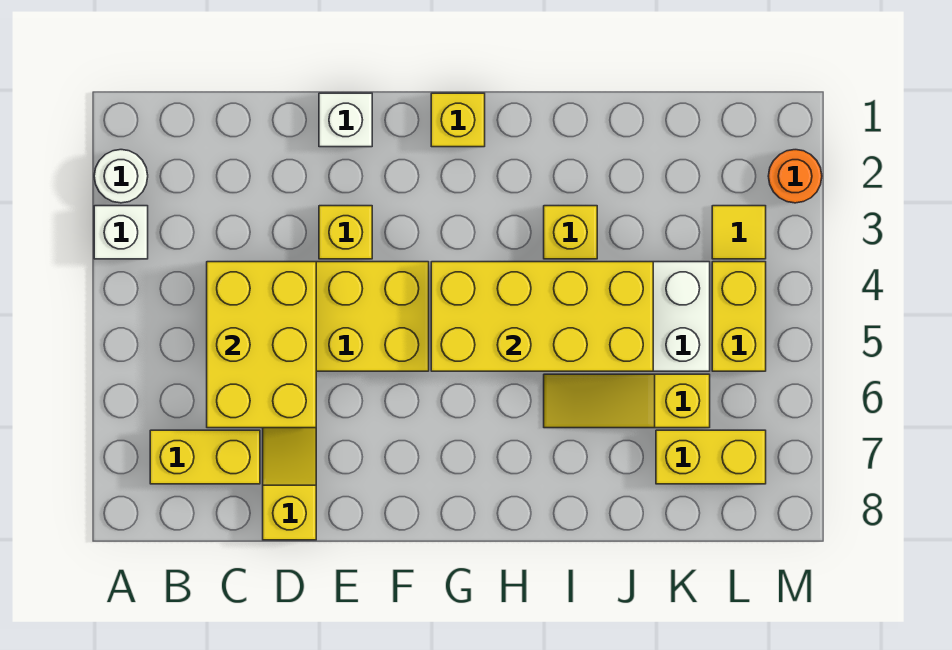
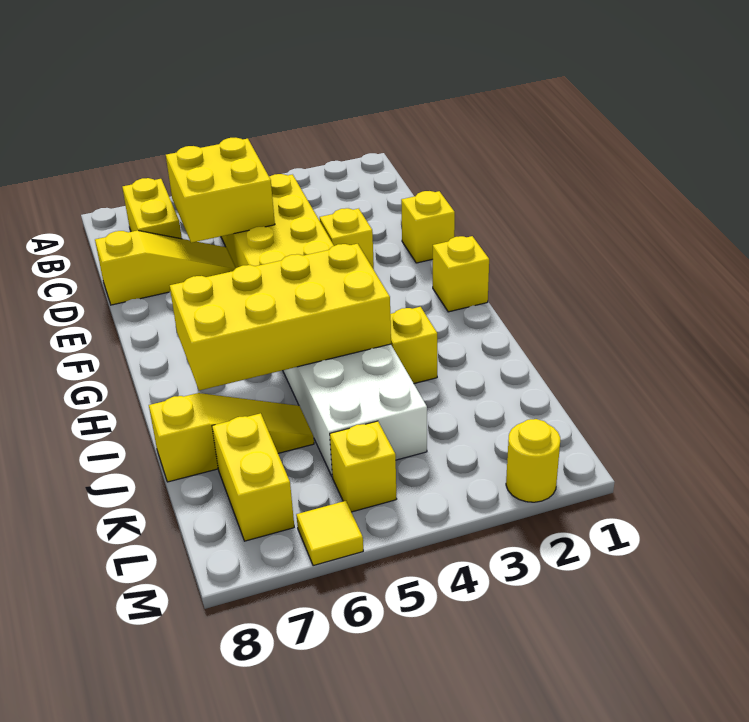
white 1x1 round brick [94,150,148,203] -> none
white 1x1 brick [94,206,148,259] -> none
yellow 2x3 brick [207,262,316,428] -> yellow 2x2 brick [166,138,275,243]
white 1x1 brick [319,93,372,147] -> yellow 1x1 brick [401,191,455,263]
yellow 2x4 brick [431,262,653,371] -> yellow 2x4 brick turned to [170,244,391,391]
yellow 1x3 slope [544,374,710,428] -> yellow 1x3 slope turned to [149,393,314,482]
yellow 1x1 tile [712,206,766,259] -> yellow 1x1 tile moved to [296,501,363,566]
yellow 1x2 brick [712,262,766,371] -> yellow 1x1 brick [330,421,397,512]
orange 1x1 round brick [768,150,822,203] -> yellow 1x1 round brick [506,419,560,502]

